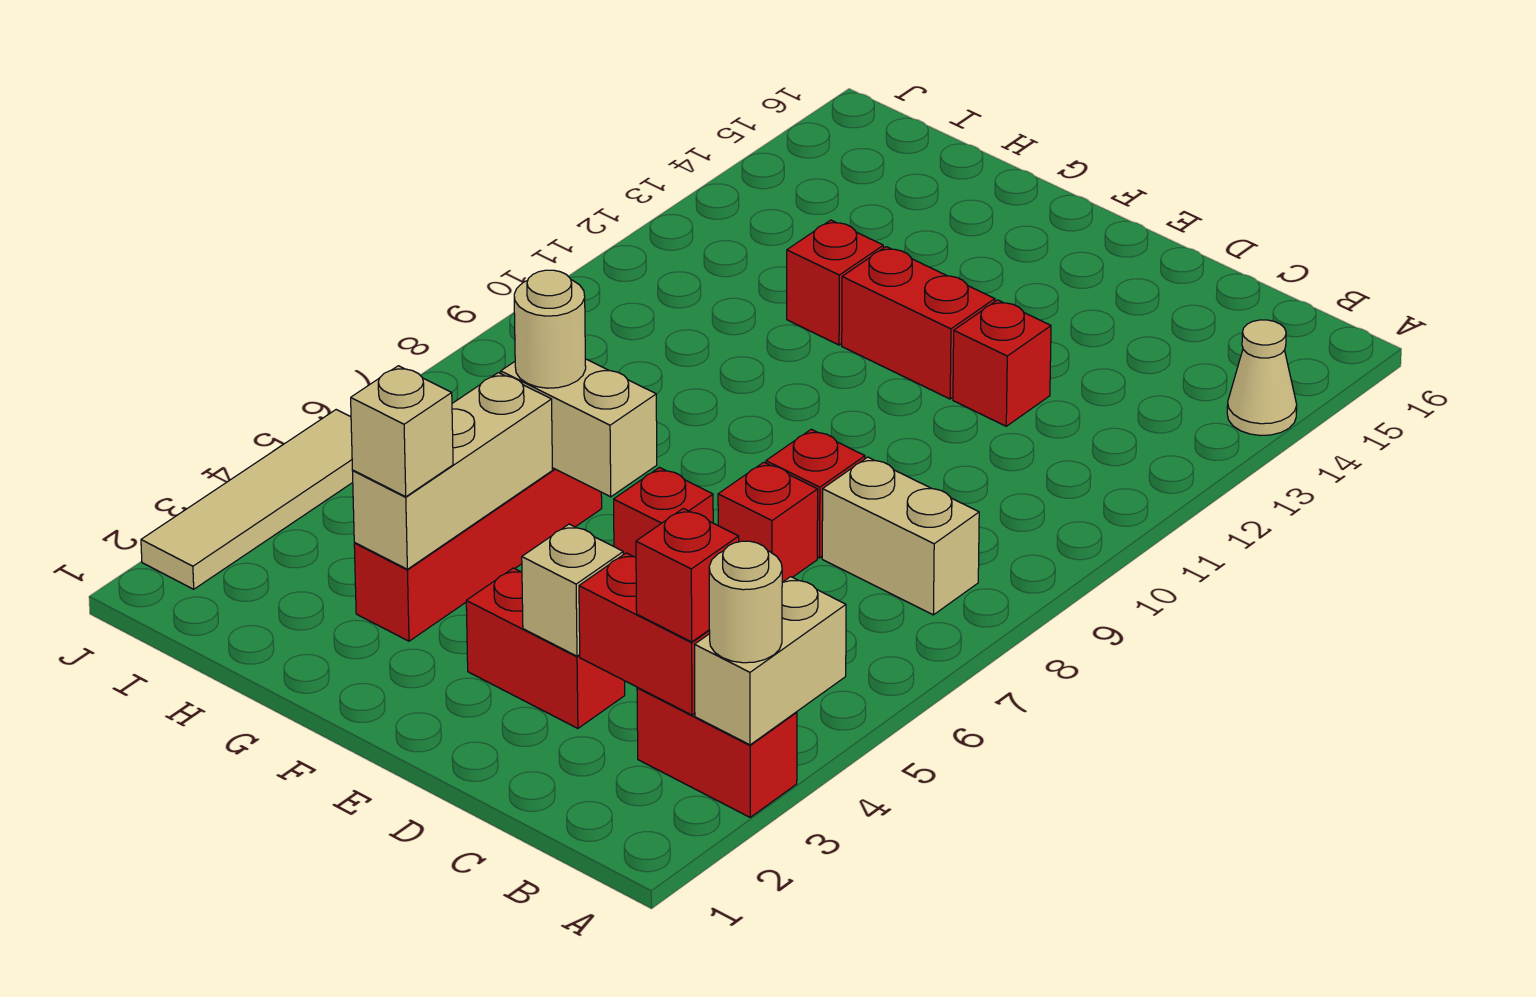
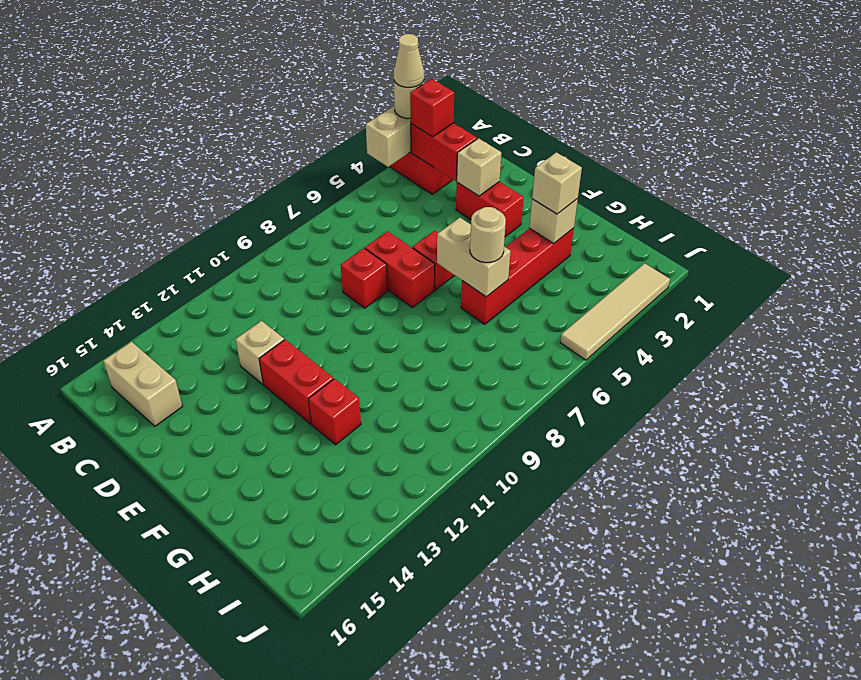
tan 1x1 cone [1227,320,1297,435] -> tan 1x1 cone moved to [394,34,424,87]
tan 1x2 brick [822,457,979,615] -> tan 1x2 brick moved to [103,342,182,426]
red 1x1 brick [718,462,818,582] -> red 1x2 brick [365,231,435,307]
red 1x1 brick [953,300,1051,426] -> tan 1x1 brick [236,321,284,384]
tan 1x3 brick [353,373,552,569] -> tan 1x1 brick [529,199,578,244]

